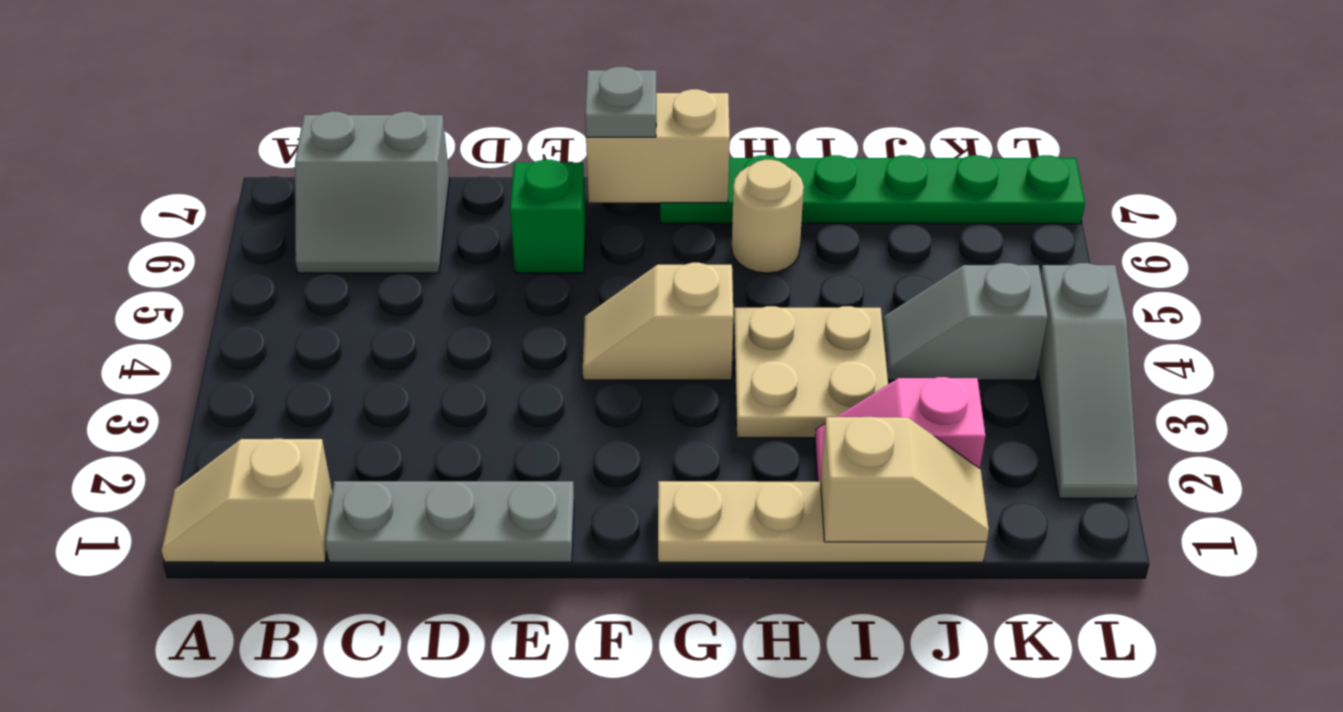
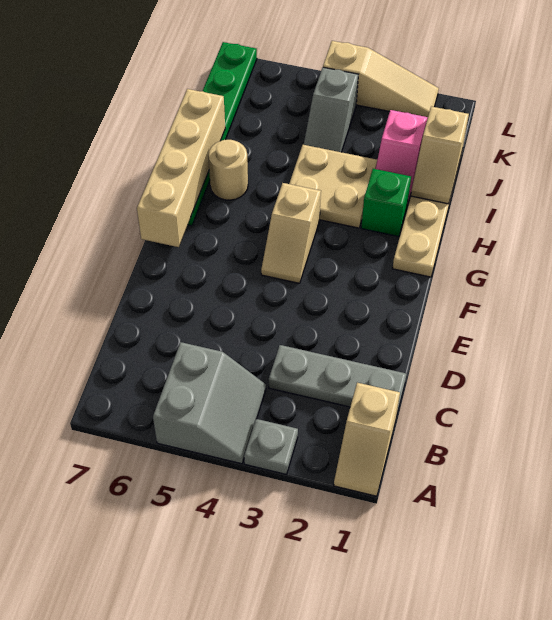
grey 2x2 slope [295,112,449,273] -> grey 2x2 slope moved to [153,342,266,464]
grey 1x3 plate [325,481,574,562] -> grey 1x3 plate turned to [269,345,406,417]
green 1x1 brick [510,160,586,273] -> green 1x1 brick moved to [361,169,411,237]
tan 1x2 brick [586,89,730,203] -> tan 1x4 brick [137,89,225,247]
grey 1x1 plate [585,67,656,137] -> grey 1x1 plate moved to [244,419,298,474]
tan 1x2 slope [821,417,989,542] -> tan 1x2 slope turned to [411,106,469,204]
grey 1x3 slope [1038,263,1138,498] -> tan 1x3 slope [323,41,439,119]

